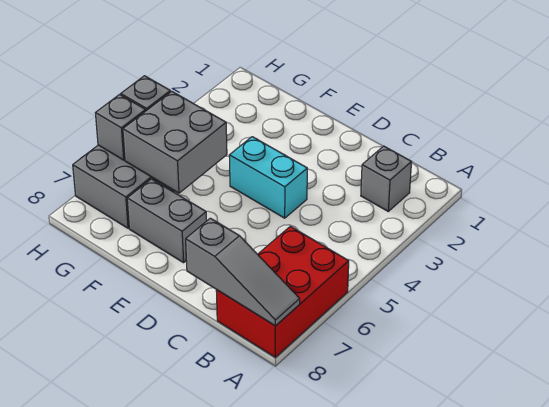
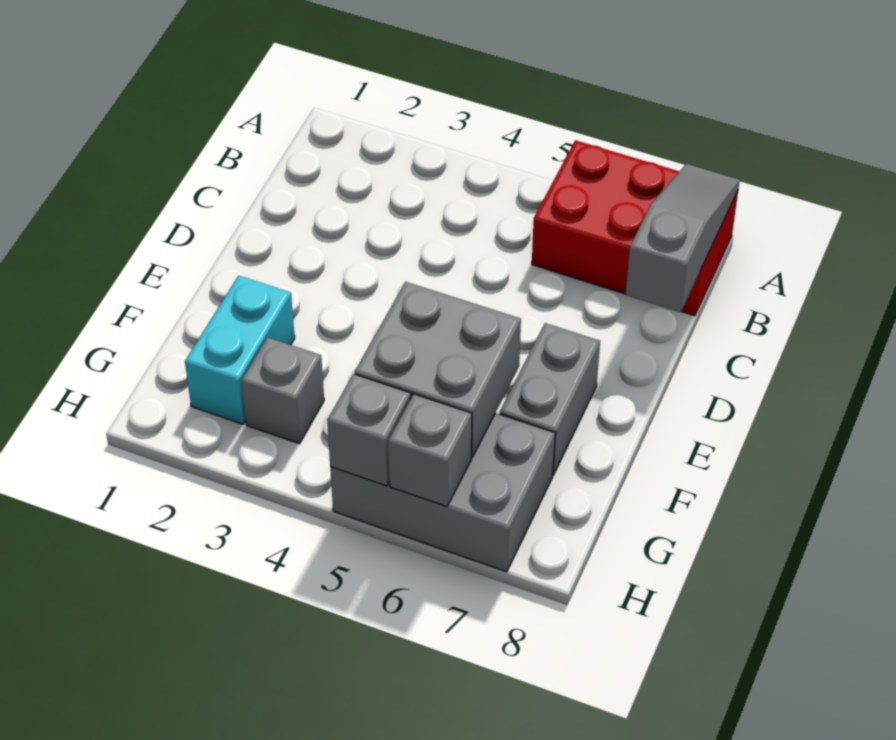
grey 1x1 brick [361,146,411,211] -> grey 1x1 brick moved to [241,337,324,444]
cyan 1x2 brick [229,137,307,218] -> cyan 1x2 brick moved to [185,276,295,424]

